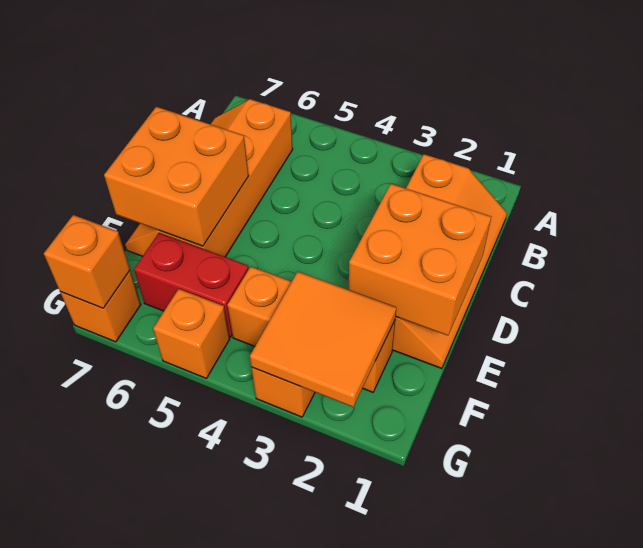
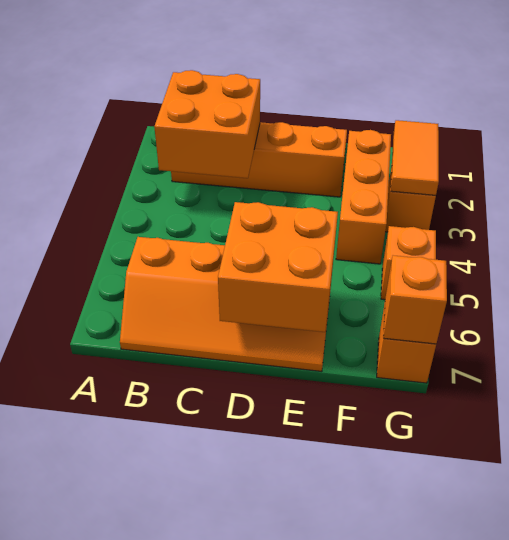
orange 2x2 brick [349,184,491,336] -> orange 2x2 brick moved to [154,70,260,178]
orange 2x2 tile [250,272,396,407] -> orange 1x2 tile [391,120,439,195]
red 1x2 brick [134,233,249,337] -> none

